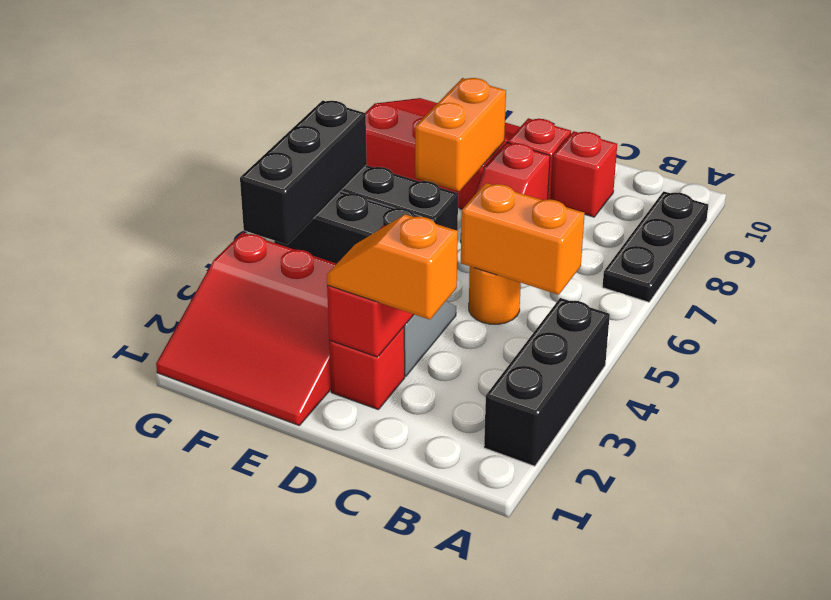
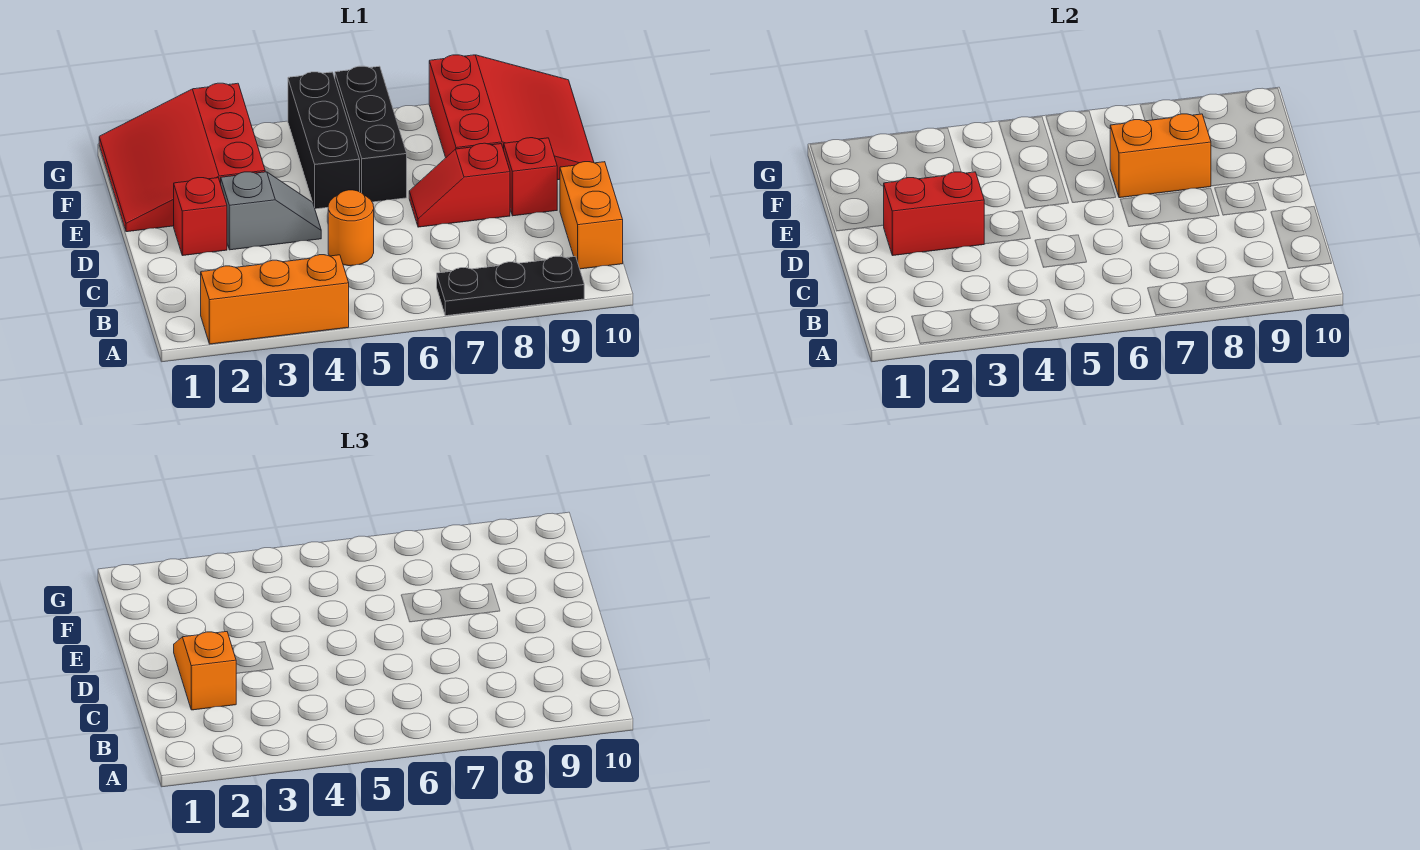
black 1x3 brick [484,298,610,466] -> orange 1x3 brick [201,255,349,344]
orange 1x2 brick [461,183,585,295] -> orange 1x2 brick moved to [560,162,623,269]
red 1x1 brick [551,131,617,217] -> none
black 1x3 brick [240,101,367,245] -> none

